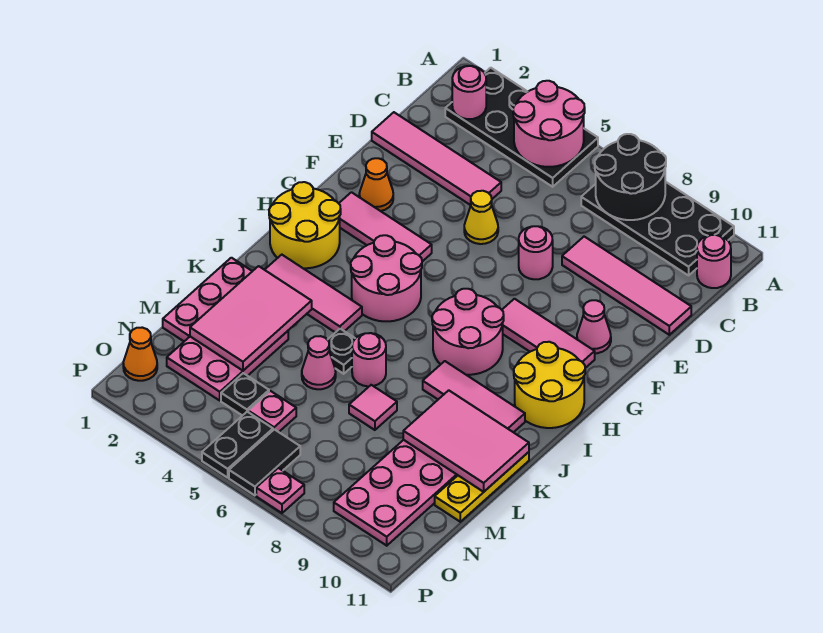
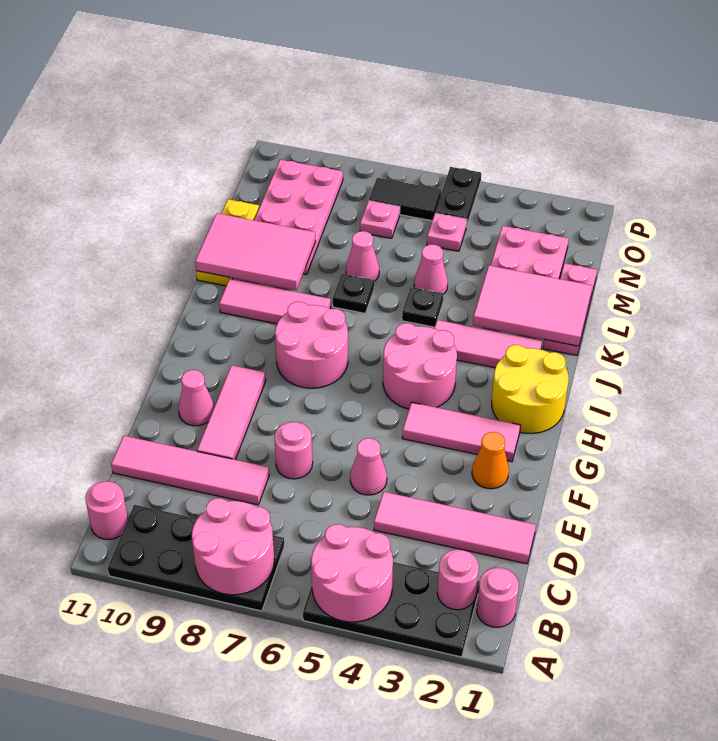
black 2x2 round brick [595,134,666,220] -> pink 2x2 round brick [192,498,274,595]
yellow 1x1 cone [464,191,498,244] -> pink 1x1 cone [350,438,387,495]
pink 1x3 tile [502,299,595,368] -> pink 1x3 tile turned to [197,365,266,460]
yellow 2x2 round brick [514,342,585,428] -> none
pink 2x3 tile [190,266,312,371] -> pink 2x3 tile turned to [473,266,592,346]
pink 1x1 round brick [352,333,386,386] -> pink 1x1 round brick moved to [477,568,519,627]
pink 1x1 tile [349,385,397,430] -> pink 1x1 cone [346,231,379,281]
black 1x1 plate [221,373,269,416] -> black 1x1 plate moved to [333,274,374,313]
orange 1x1 cone [123,328,157,381] -> none
black 1x2 tile [229,429,300,495] -> black 1x2 tile turned to [369,178,441,221]
pink 1x1 plate [256,468,304,513] -> pink 1x1 plate moved to [360,201,400,238]

